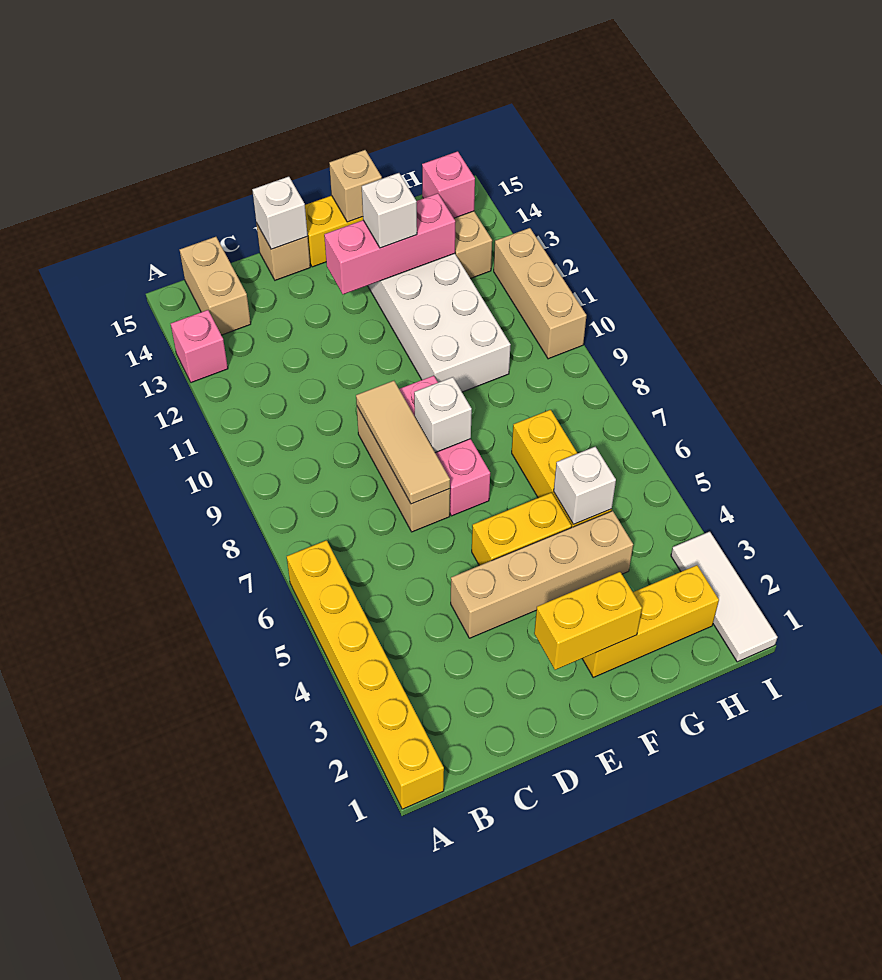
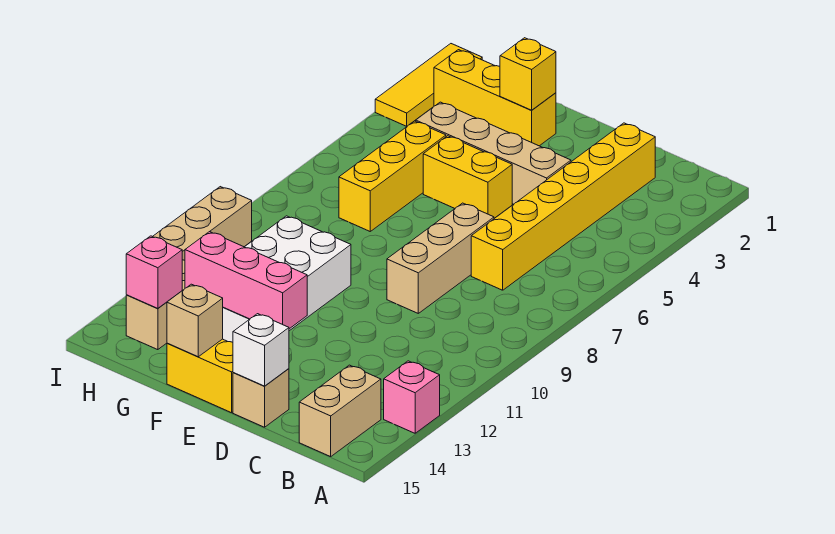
yellow 1x6 brick [287,540,444,809] -> yellow 1x6 brick moved to [471,123,655,290]
tan 1x3 tile [356,381,450,504] -> none
yellow 1x2 brick [534,572,642,670] -> yellow 1x1 brick [500,38,556,110]
pink 1x3 brick [399,376,490,516] -> none
white 1x1 brick [414,377,472,453] -> none
white 1x1 brick [362,173,417,248] -> none
white 1x1 brick [554,447,616,524] -> none
white 1x3 tile [671,532,778,662] -> yellow 1x3 tile [375,44,482,126]

